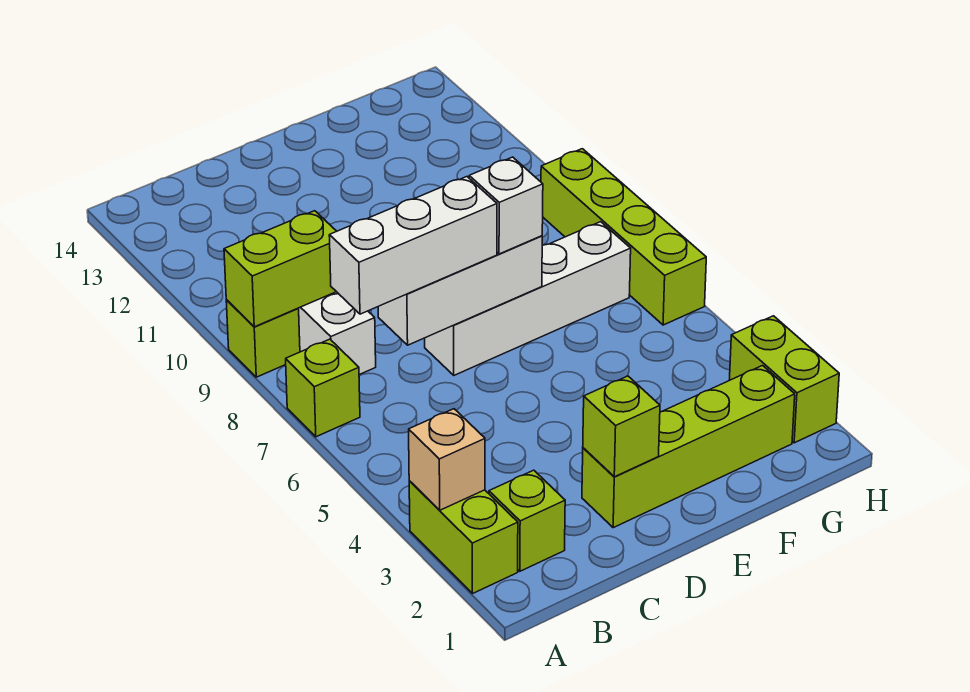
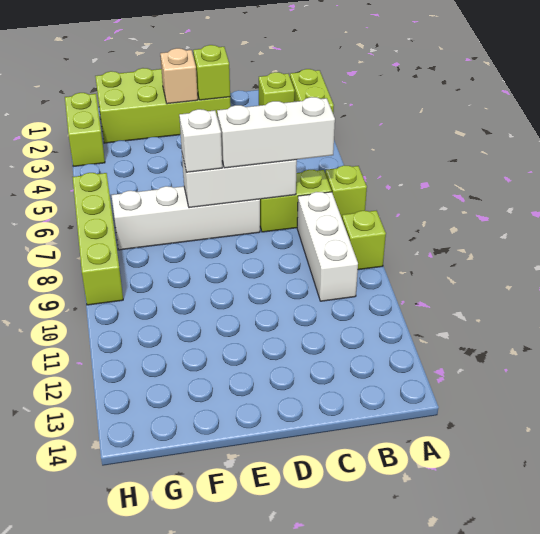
tan 1x1 brick [409,409,485,510] -> tan 1x1 brick moved to [160,48,198,104]
lime 1x2 brick [224,211,337,327] -> lime 1x2 brick moved to [260,170,332,232]
lime 1x4 brick [582,366,795,528] -> lime 2x4 brick [95,68,231,143]

